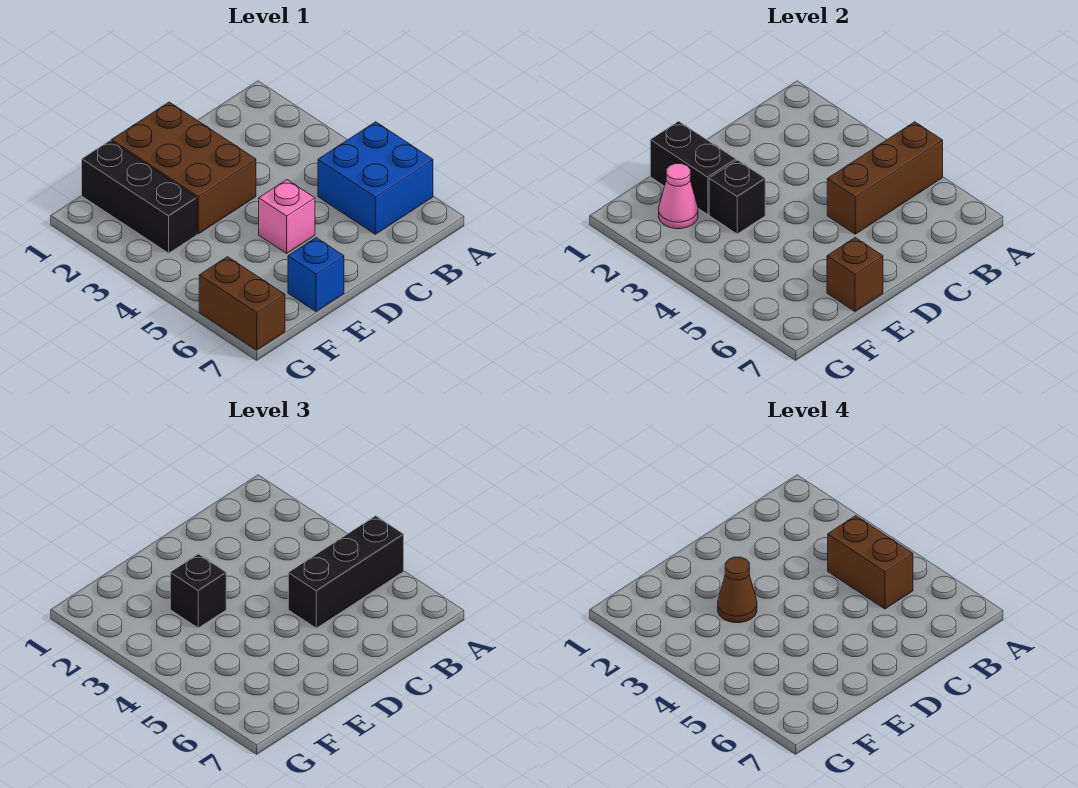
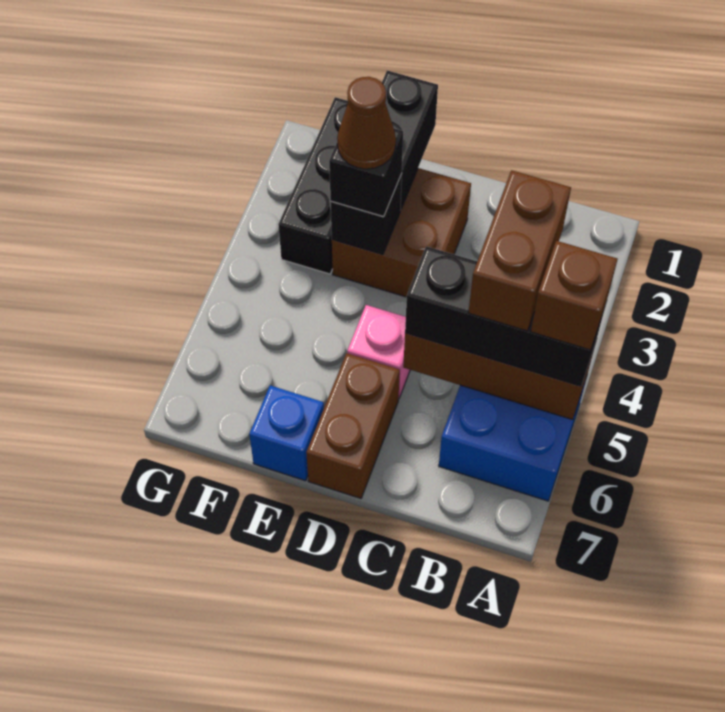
brown 2x3 brick [111,102,256,234] -> brown 2x2 brick [332,168,471,297]
brown 1x1 brick [827,238,883,311] -> brown 1x1 brick moved to [531,241,618,350]
pink 1x1 cone [659,164,698,229] -> none
brown 1x2 brick [199,257,285,350] -> brown 1x2 brick moved to [306,353,400,498]

